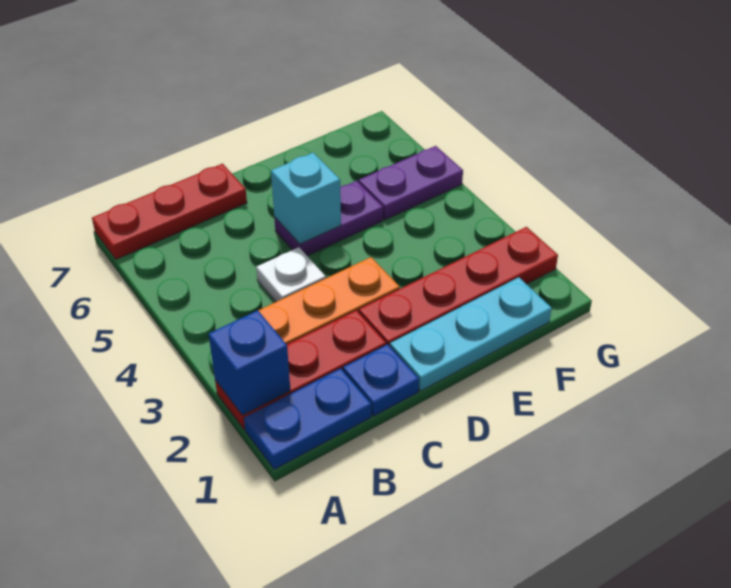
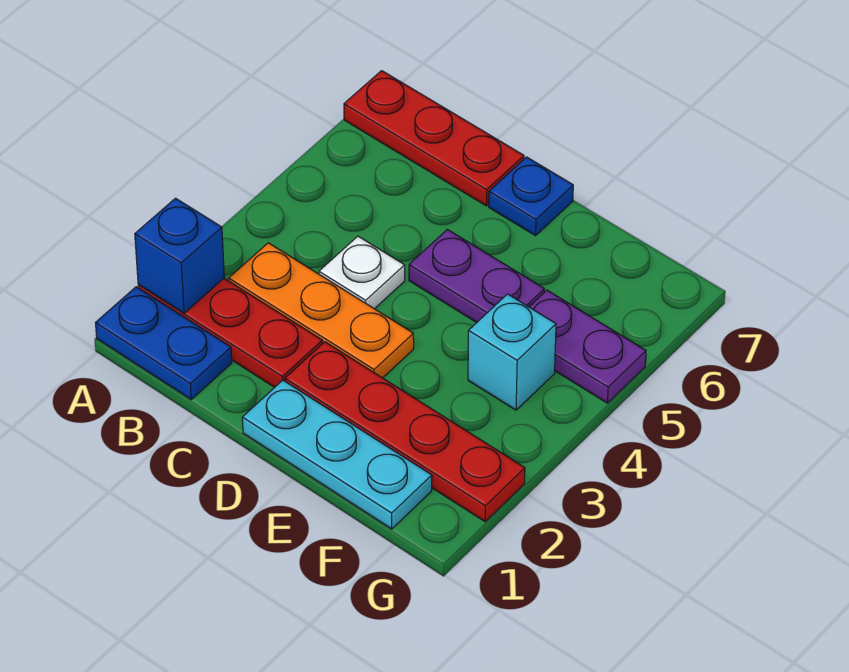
blue 1x1 plate [343,344,419,416] -> blue 1x1 plate moved to [489,157,573,236]
cyan 1x1 brick [271,153,341,244] -> cyan 1x1 brick moved to [468,294,556,410]

